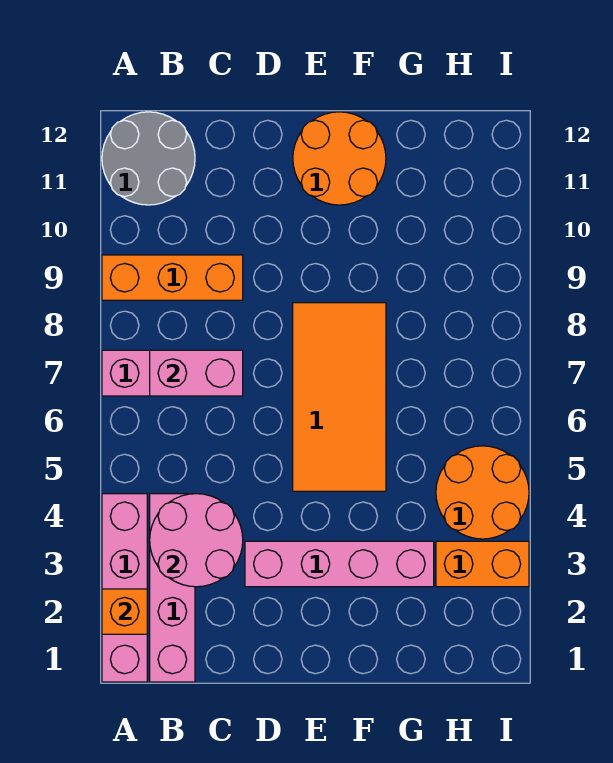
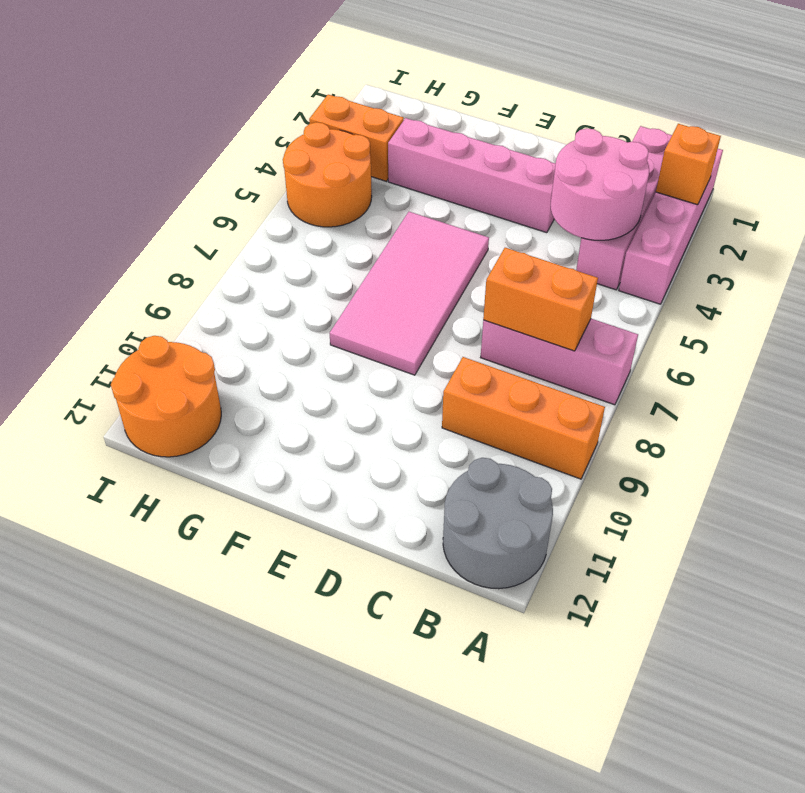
pink 1x2 brick [150,350,243,396] -> orange 1x2 brick [483,248,598,351]
orange 2x4 tile [293,303,386,491] -> pink 2x4 tile [330,212,489,375]
orange 2x2 round brick [293,112,386,205] -> orange 2x2 round brick moved to [111,336,221,457]

